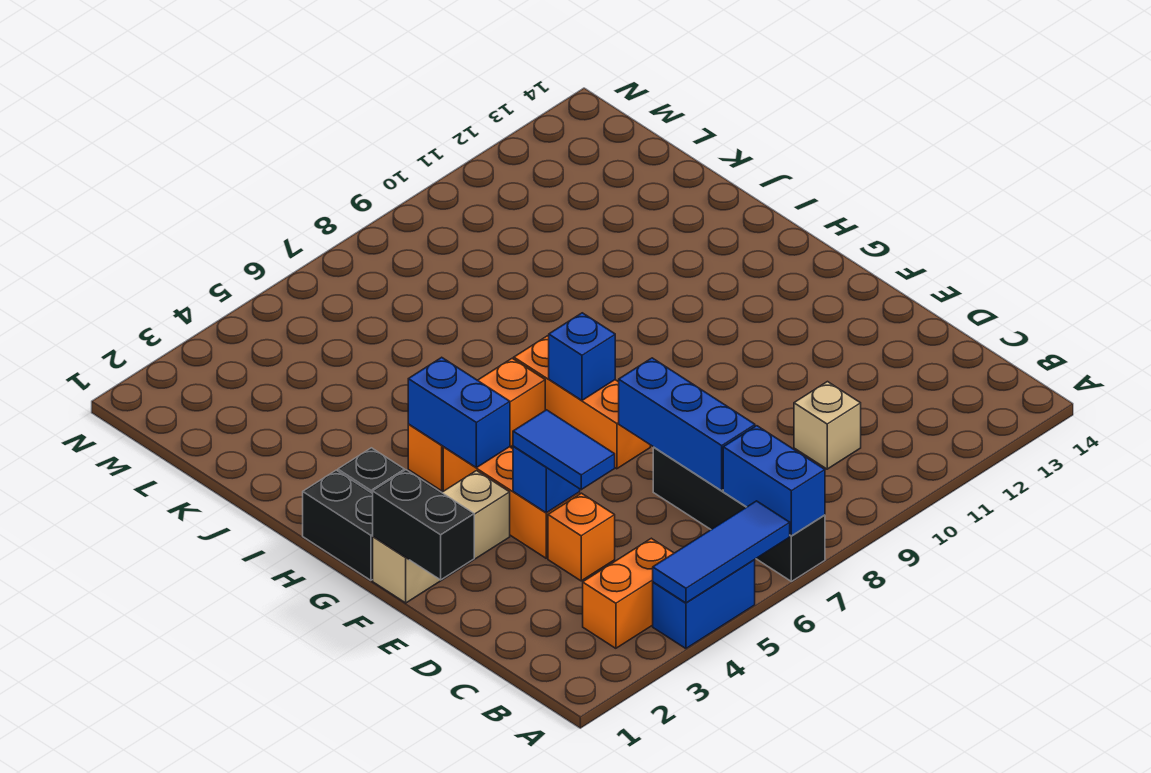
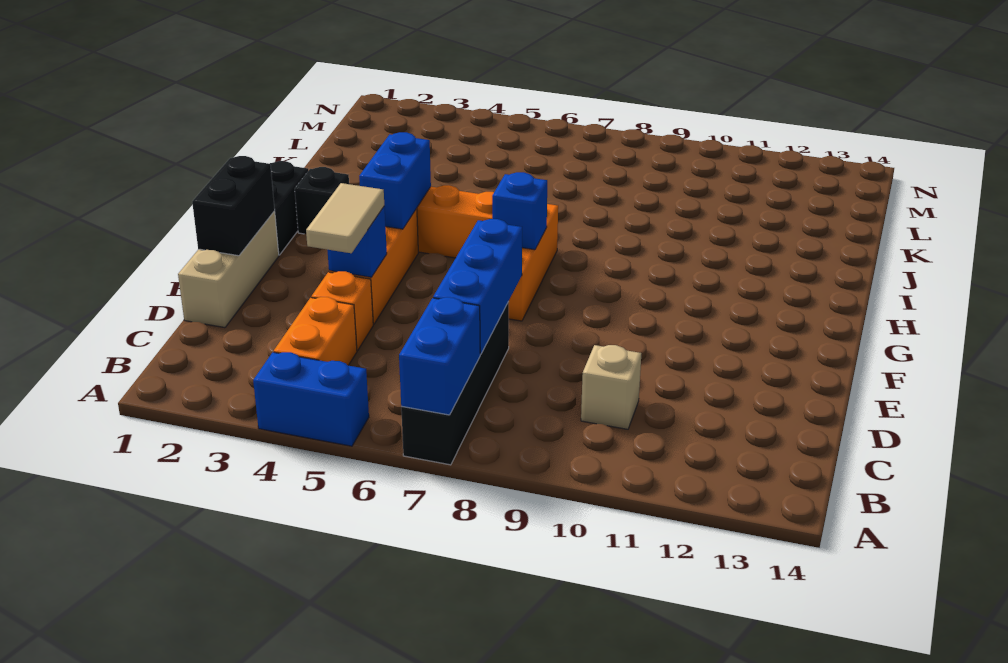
blue 1x3 tile [653,501,790,603] -> none
orange 1x2 brick [583,538,674,648] -> orange 1x2 brick turned to [274,297,357,365]
blue 1x2 tile [513,410,615,490] -> tan 1x2 tile [306,183,384,253]
tan 1x3 brick [373,471,510,603] -> tan 1x3 brick turned to [178,211,279,328]

